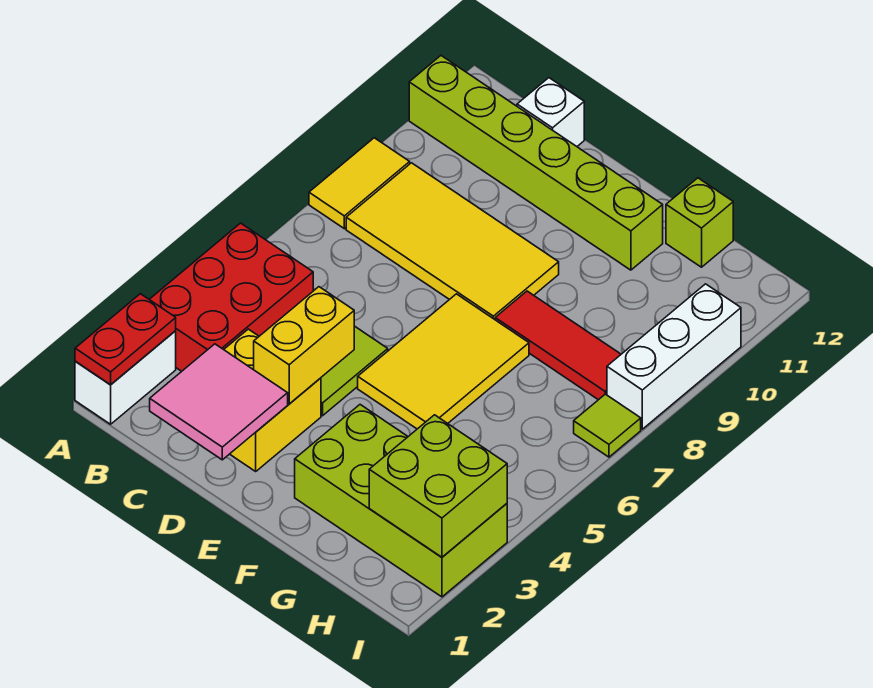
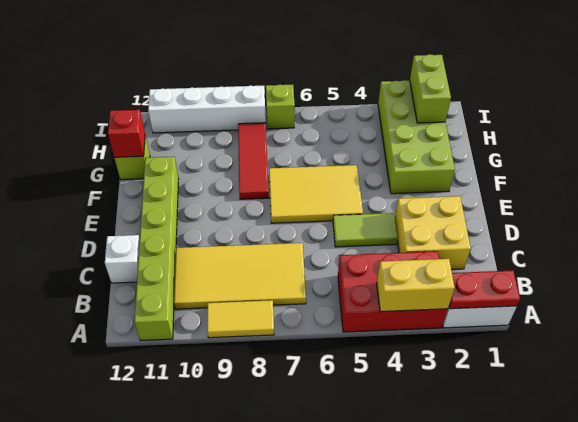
yellow 2x4 tile [346,163,559,319] -> yellow 2x4 tile turned to [174,243,306,309]
pink 2x2 tile [150,344,288,460] -> none
yellow 1x2 brick [254,287,354,404] -> yellow 1x2 brick moved to [377,259,455,312]
none -> red 1x1 brick [108,110,145,158]
lime 2x2 brick [369,415,507,557] -> lime 1x2 brick [410,54,451,123]
lime 1x1 tile [574,394,641,457] -> lime 1x1 brick [266,85,295,129]
white 1x3 brick [607,284,741,429] -> white 1x4 brick [148,86,266,133]

